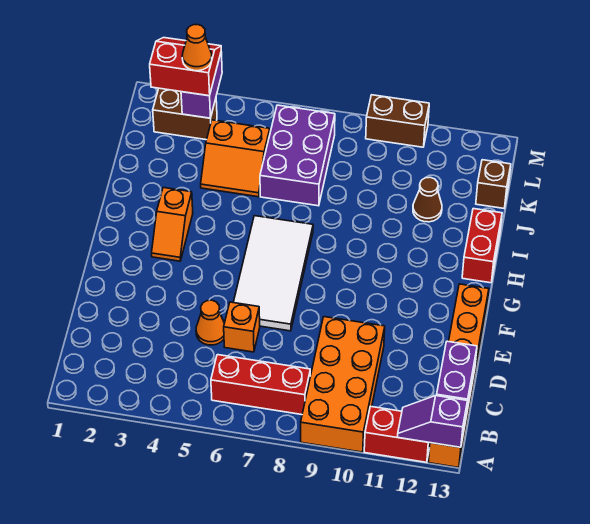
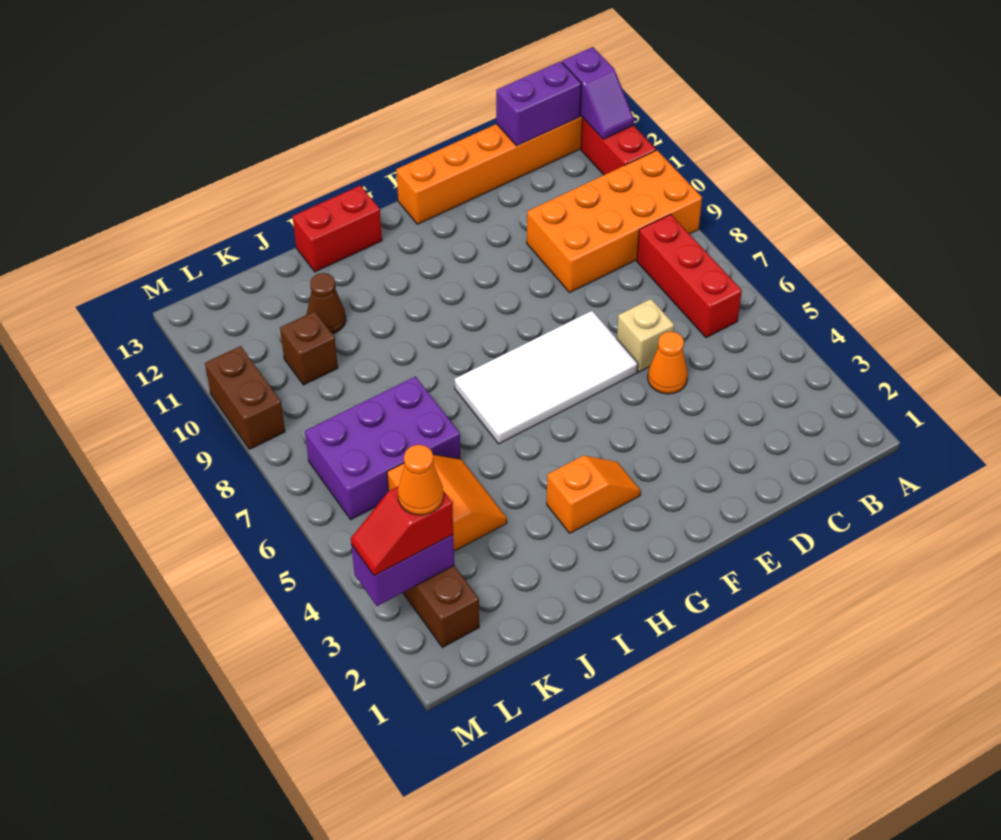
orange 1x1 brick [224,302,260,352] -> tan 1x1 brick [617,299,674,372]
brown 1x1 brick [476,160,511,208] -> brown 1x1 brick moved to [280,311,338,385]
red 2x2 slope [150,38,221,96] -> red 1x2 slope [351,487,453,576]

